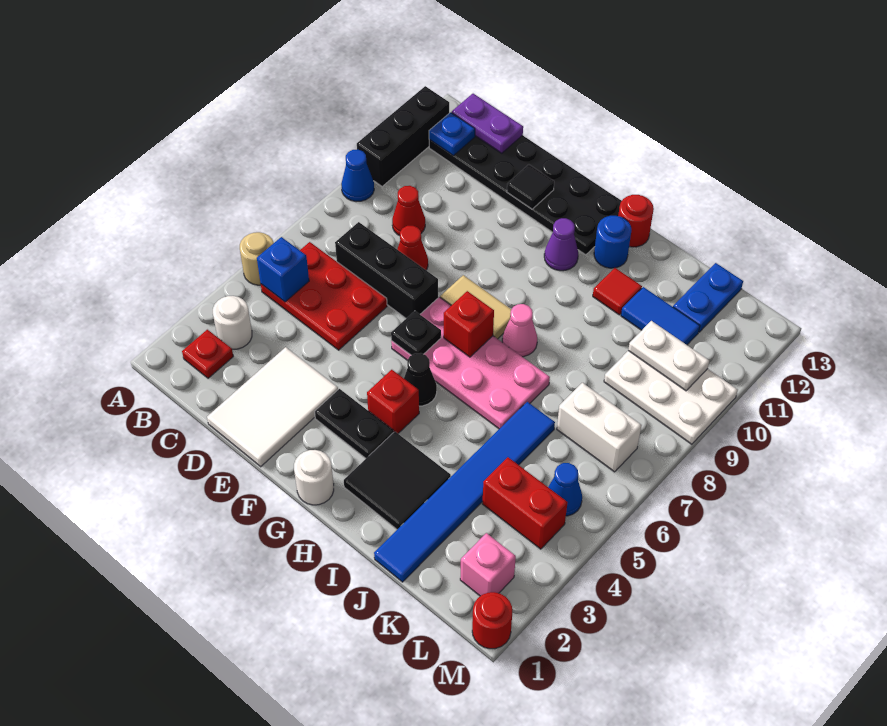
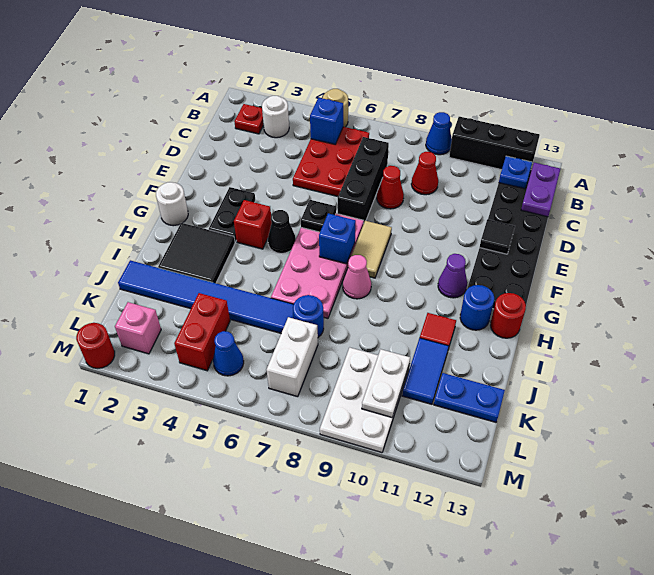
white 2x3 tile [207,347,338,467] -> none
red 1x1 brick [444,291,494,357] -> blue 1x1 brick [319,213,356,264]
none -> blue 1x1 round brick [293,295,324,337]

